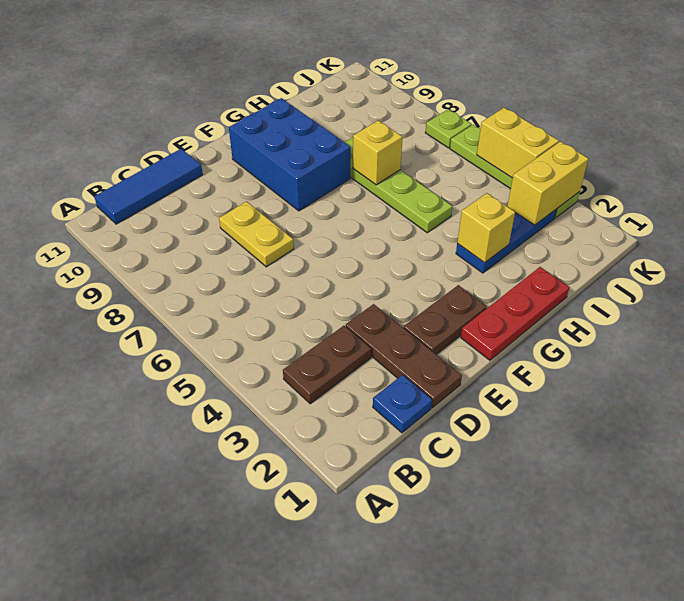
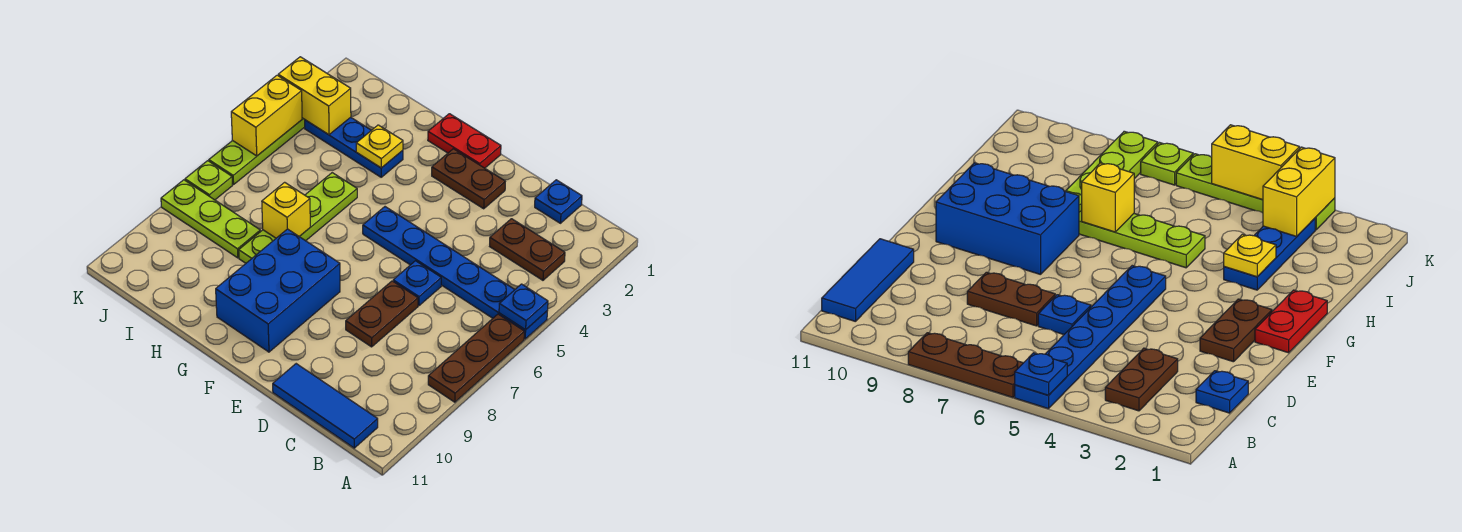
none -> blue 1x6 plate [363,207,547,339]
none -> blue 1x1 plate [499,284,548,330]
brown 1x3 plate [346,304,462,408] -> brown 1x3 plate moved to [428,314,524,402]
none -> blue 1x1 plate [393,261,441,306]
yellow 1x2 plate [219,201,294,267] -> brown 1x2 plate [346,281,418,347]
red 1x3 plate [461,267,569,360] -> red 1x2 plate [428,114,501,168]
yellow 1x1 brick [457,193,515,262] -> yellow 1x1 plate [356,125,403,168]
none -> lime 1x3 plate [161,180,260,258]

